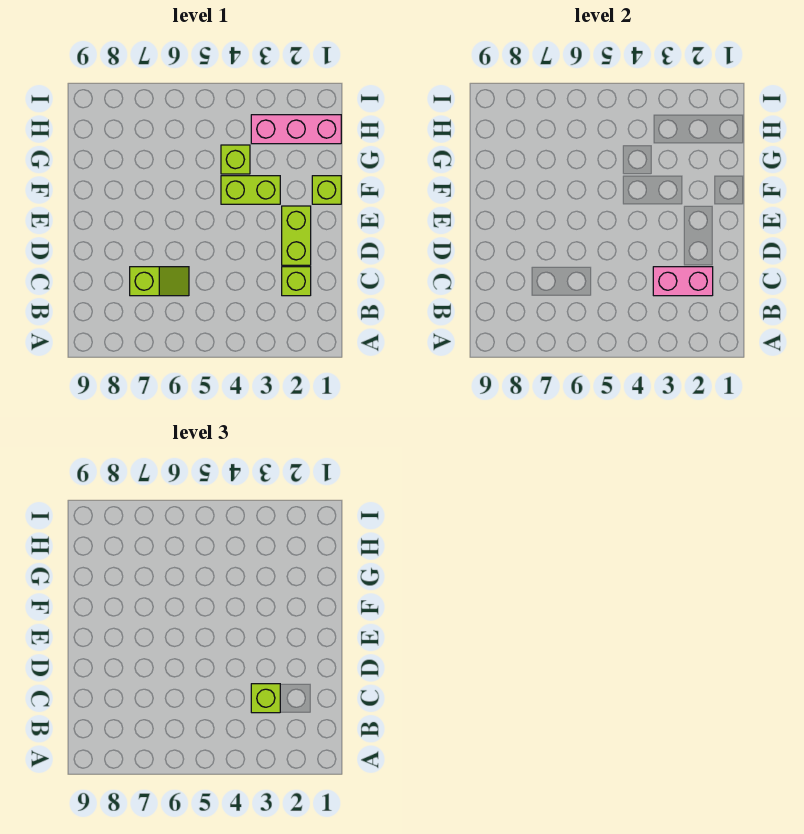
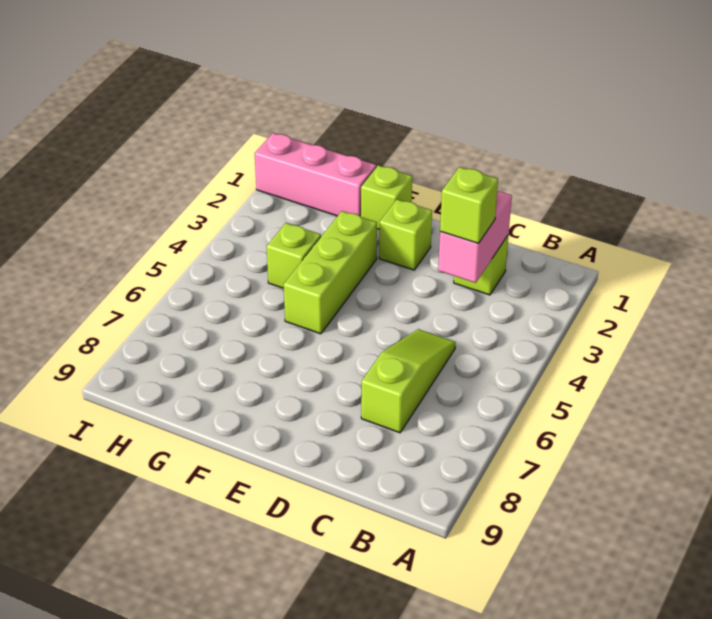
lime 1x2 slope [130,267,189,296] -> lime 1x3 slope [361,329,456,433]
lime 1x2 brick [282,206,311,265] -> lime 1x1 brick [379,199,432,270]
lime 1x2 brick [221,176,280,204] -> lime 1x3 brick [284,211,377,334]
pink 1x3 brick [251,115,341,144] -> pink 1x3 brick turned to [255,133,376,216]

